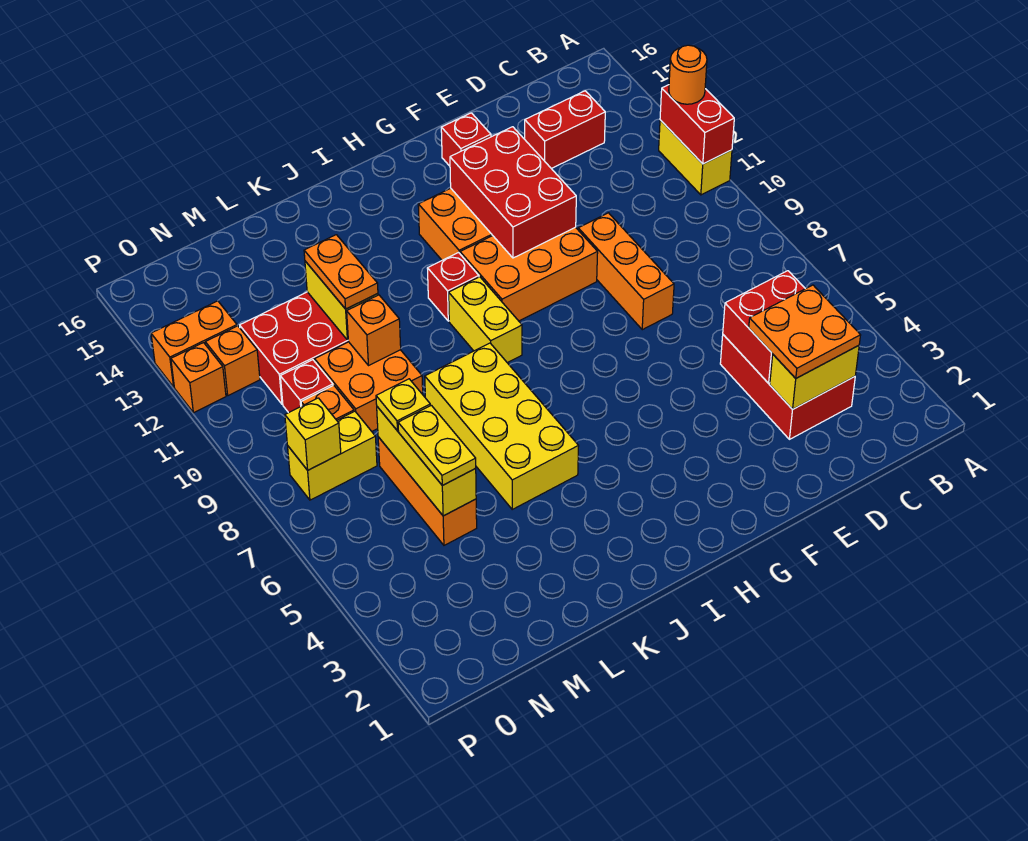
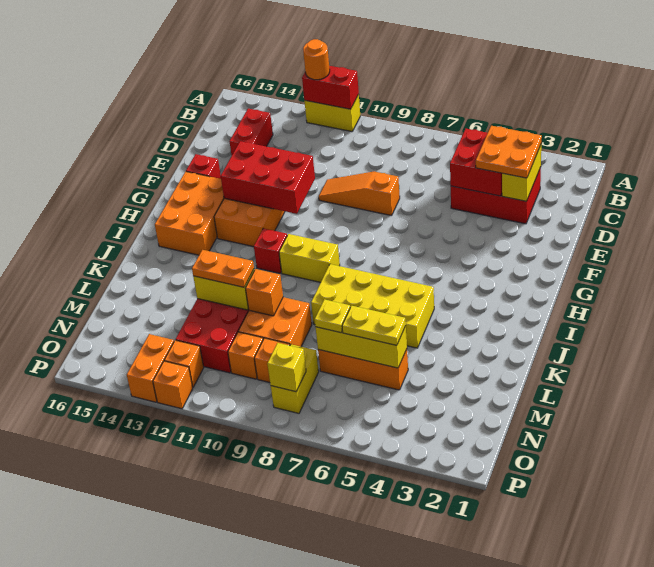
orange 1x3 brick [578,213,674,330] -> orange 1x3 slope [319,172,400,216]
orange 2x3 brick [460,227,598,321] -> orange 2x3 brick moved to [155,172,224,255]
red 1x1 brick [280,360,333,413] -> orange 1x1 brick [228,332,263,379]

